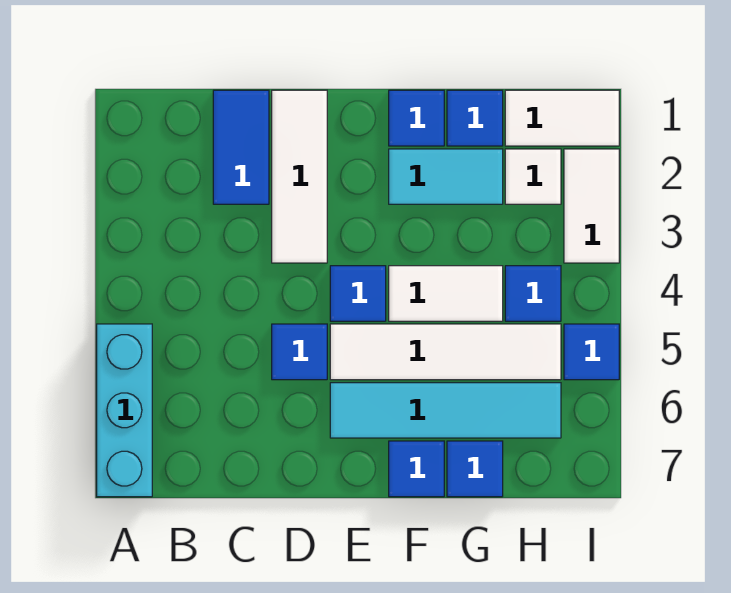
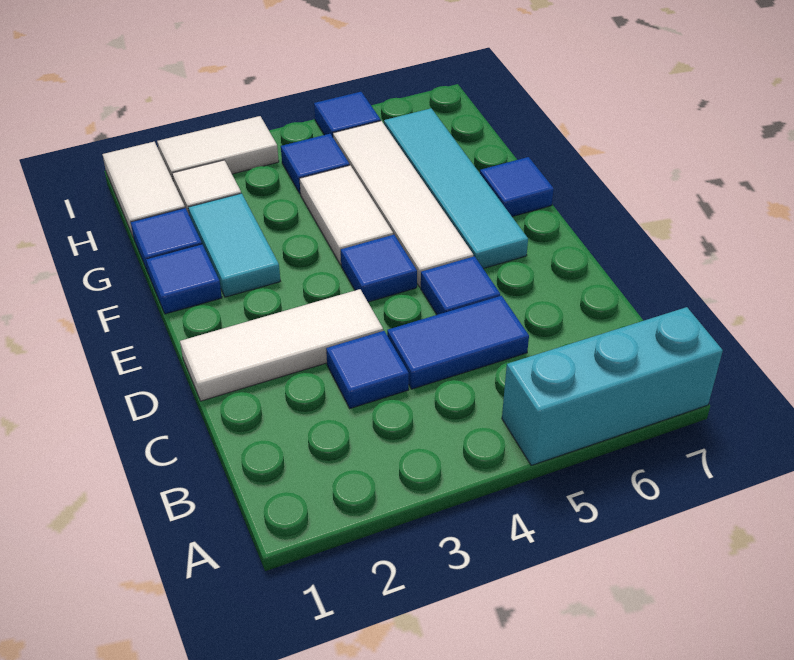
blue 1x2 tile [213,90,269,204] -> blue 1x2 tile moved to [387,296,529,389]
blue 1x1 tile [447,441,503,497] -> blue 1x1 tile moved to [326,331,409,409]

